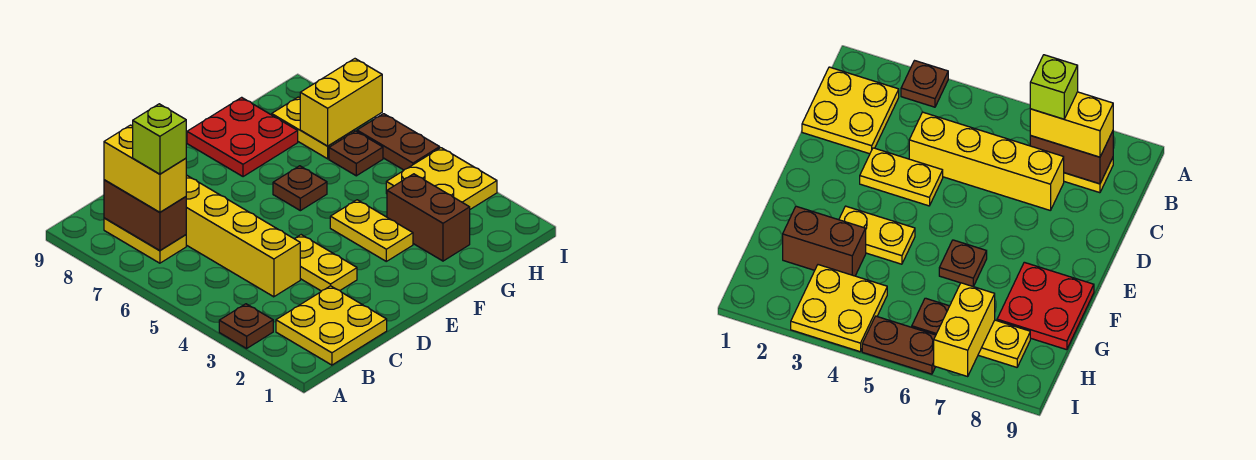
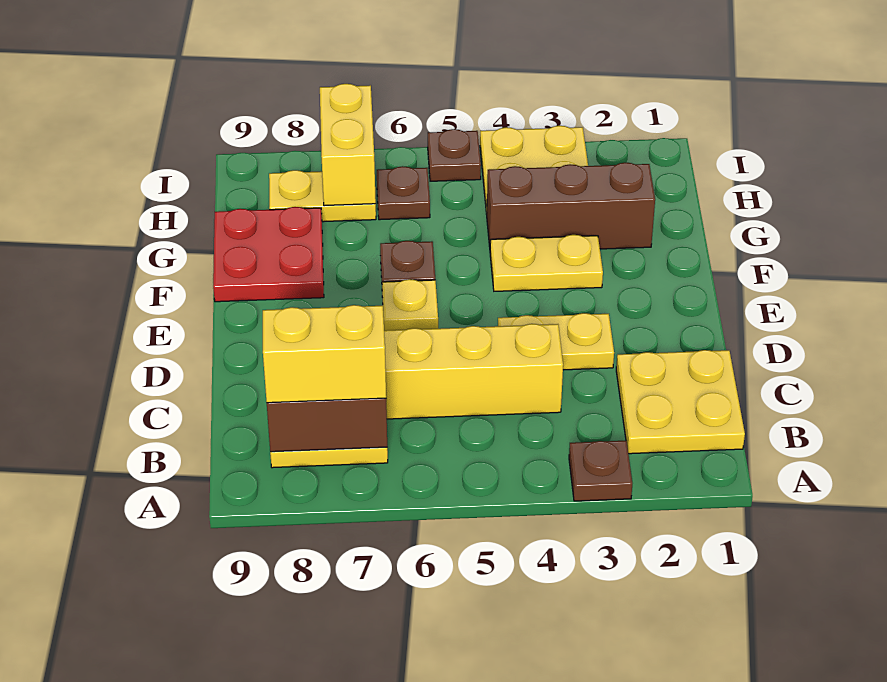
lime 1x1 brick [133,104,186,174] -> none
none -> yellow 1x1 plate [382,279,438,331]
brown 1x2 brick [387,174,470,261] -> brown 1x3 brick [487,163,655,249]
brown 1x2 plate [357,114,440,170] -> brown 1x1 plate [428,129,481,181]

